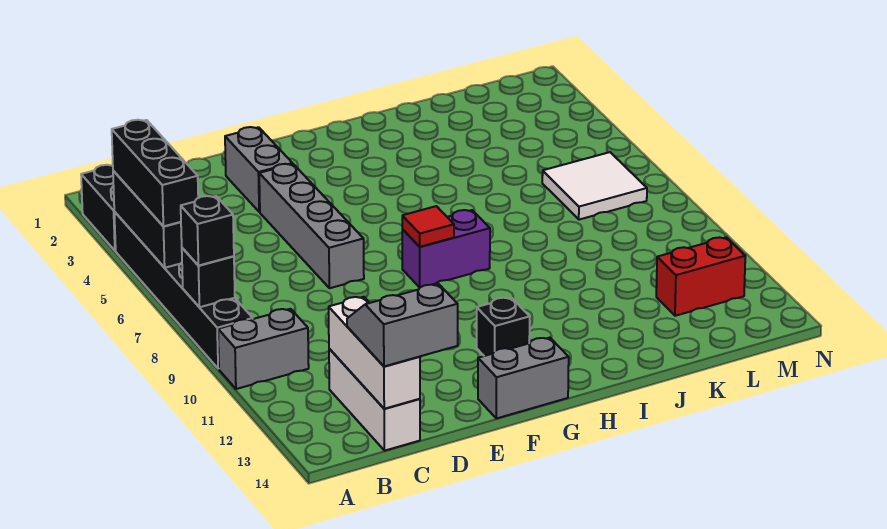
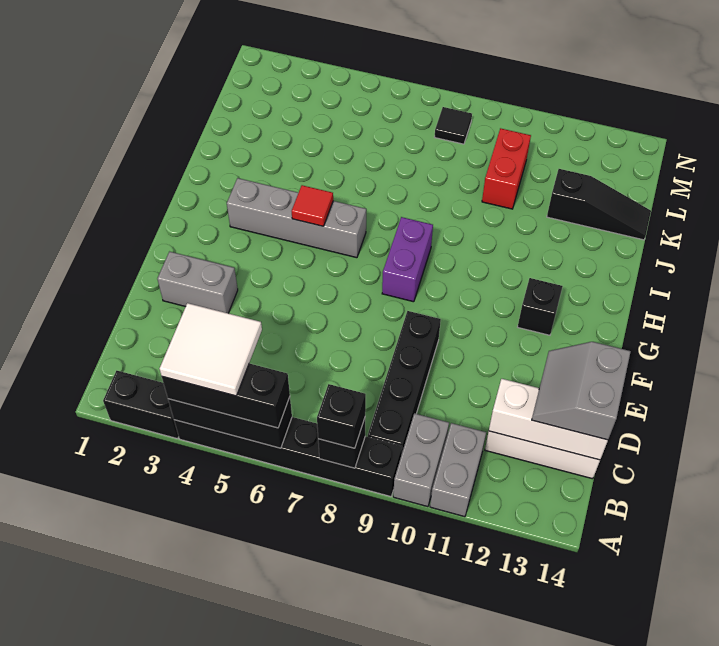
none -> black 1x4 brick [368,311,441,452]
grey 1x4 brick [259,164,364,288] -> grey 1x4 brick moved to [227,178,366,258]
grey 1x2 brick [478,338,569,418] -> grey 1x2 brick moved to [430,423,486,517]
red 1x1 tile [402,206,454,247] -> red 1x1 tile moved to [292,185,333,226]
none -> black 1x3 slope [547,169,651,240]
white 2x2 tile [542,152,647,220] -> white 2x2 tile moved to [160,303,262,396]
red 1x2 brick [656,237,745,316] -> red 1x2 brick moved to [482,128,531,209]
none -> black 1x1 tile [435,107,472,144]

